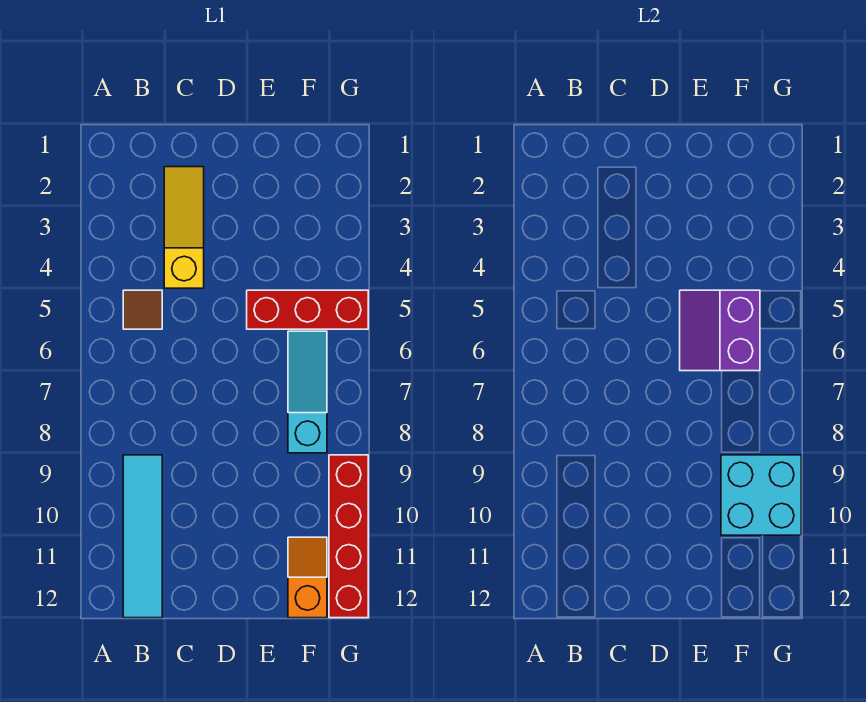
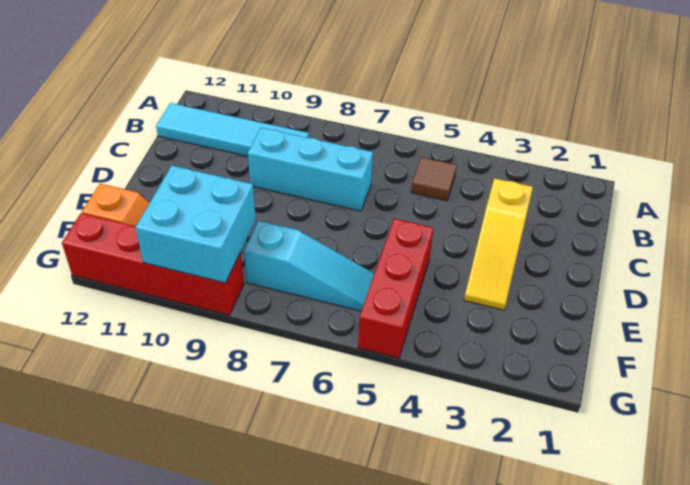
yellow 1x3 slope [164,167,204,288] -> yellow 1x3 slope turned to [464,178,533,310]
none -> cyan 1x3 brick [248,128,373,211]
purple 2x2 slope [680,290,760,371] -> none

